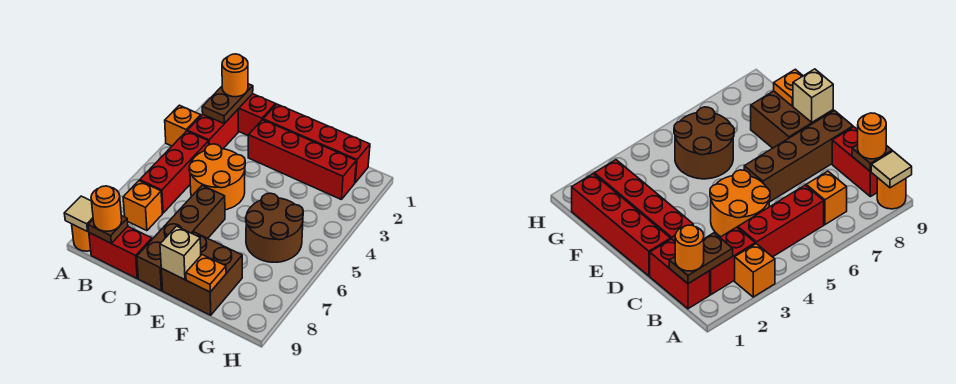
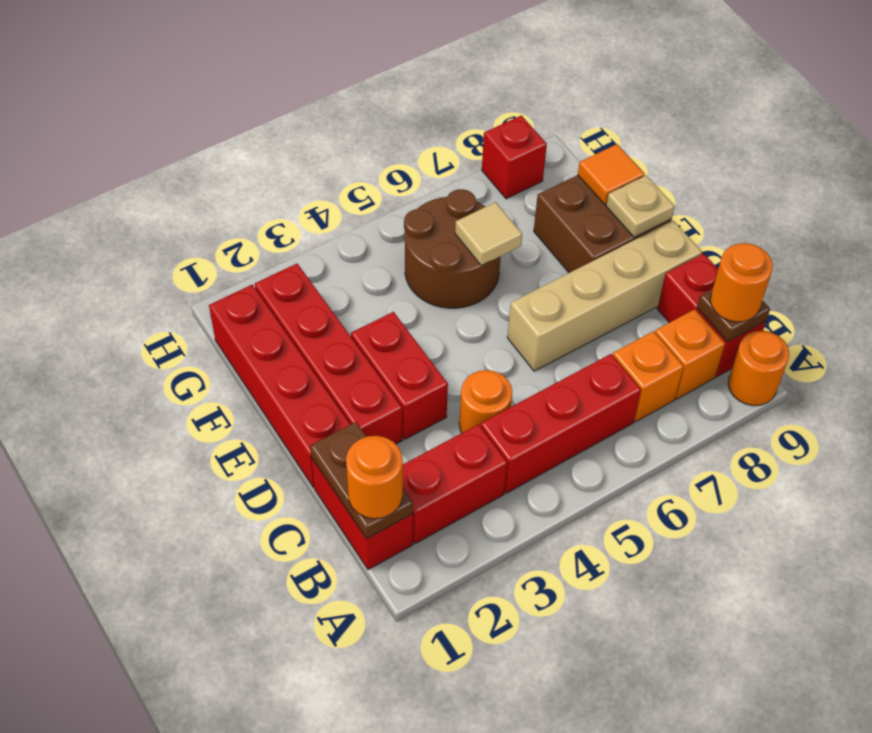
orange 1x1 brick [165,105,201,146] -> orange 1x1 brick moved to [655,309,725,399]
tan 1x1 tile [64,196,93,231] -> tan 1x1 tile moved to [455,202,522,266]
brown 1x2 plate [202,84,253,124] -> brown 1x2 plate turned to [310,422,413,539]
orange 2x2 round brick [189,144,245,210] -> orange 1x1 round brick [459,370,512,433]
none -> red 1x2 brick [351,312,448,439]
brown 1x4 brick [137,186,225,291] -> tan 1x4 brick [507,221,702,371]
tan 1x1 brick [160,226,201,280] -> tan 1x1 plate [606,175,675,237]
orange 1x1 plate [186,255,226,292] -> orange 1x1 tile [578,144,645,204]
none -> red 1x1 brick [482,115,547,199]

